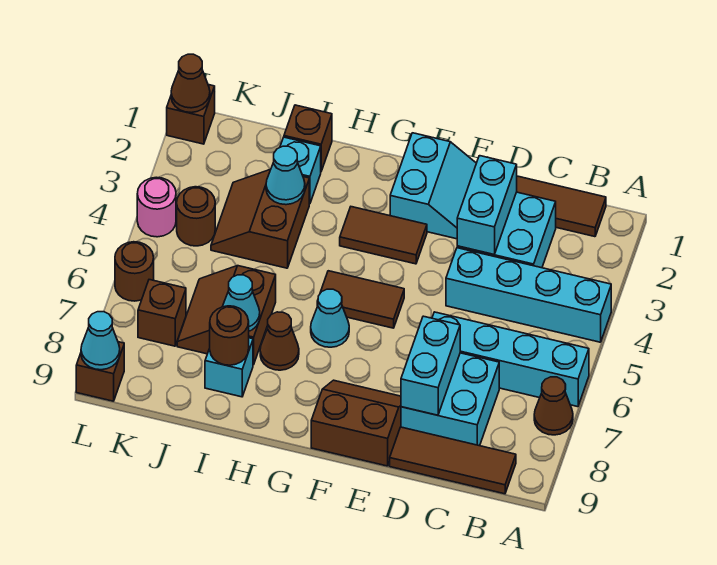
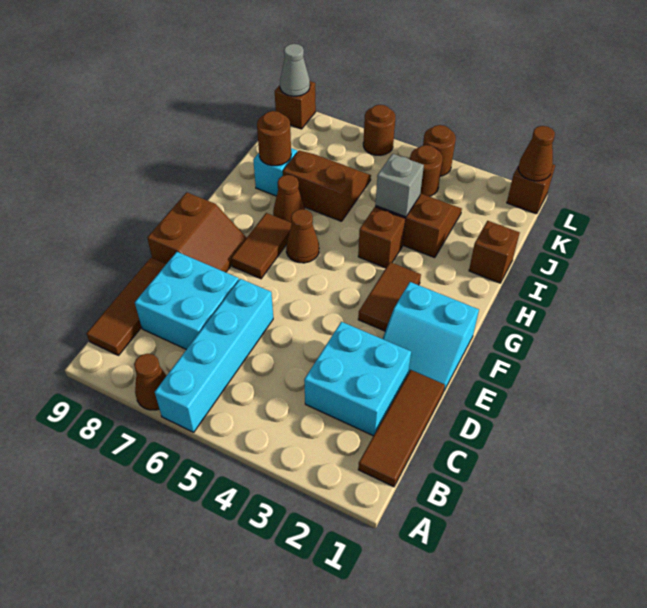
cyan 1x4 brick [446,248,611,342] -> none
cyan 1x2 brick [457,156,517,254] -> none
cyan 1x2 brick [401,316,460,415] -> none
brown 1x2 tile [317,271,404,328] -> brown 1x2 tile moved to [231,213,292,279]
cyan 1x1 cone [311,289,349,347] -> brown 1x1 cone [286,209,319,263]
cyan 1x1 brick [280,137,321,204] -> none
cyan 1x1 cone [266,146,305,205] -> none
none -> grey 1x1 brick [375,154,424,217]
cyan 1x1 cone [222,275,260,331] -> none
brown 1x1 brick [138,280,186,346] -> brown 1x1 brick moved to [358,207,405,268]
pink 1x1 round brick [137,177,176,237] -> brown 1x1 round brick [423,125,456,176]
cyan 1x1 cone [81,312,120,370] -> grey 1x1 cone [280,44,310,96]

